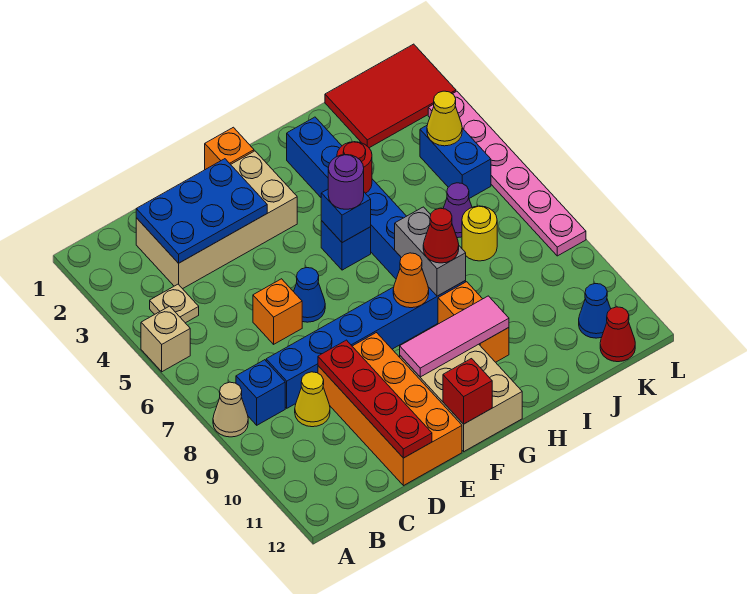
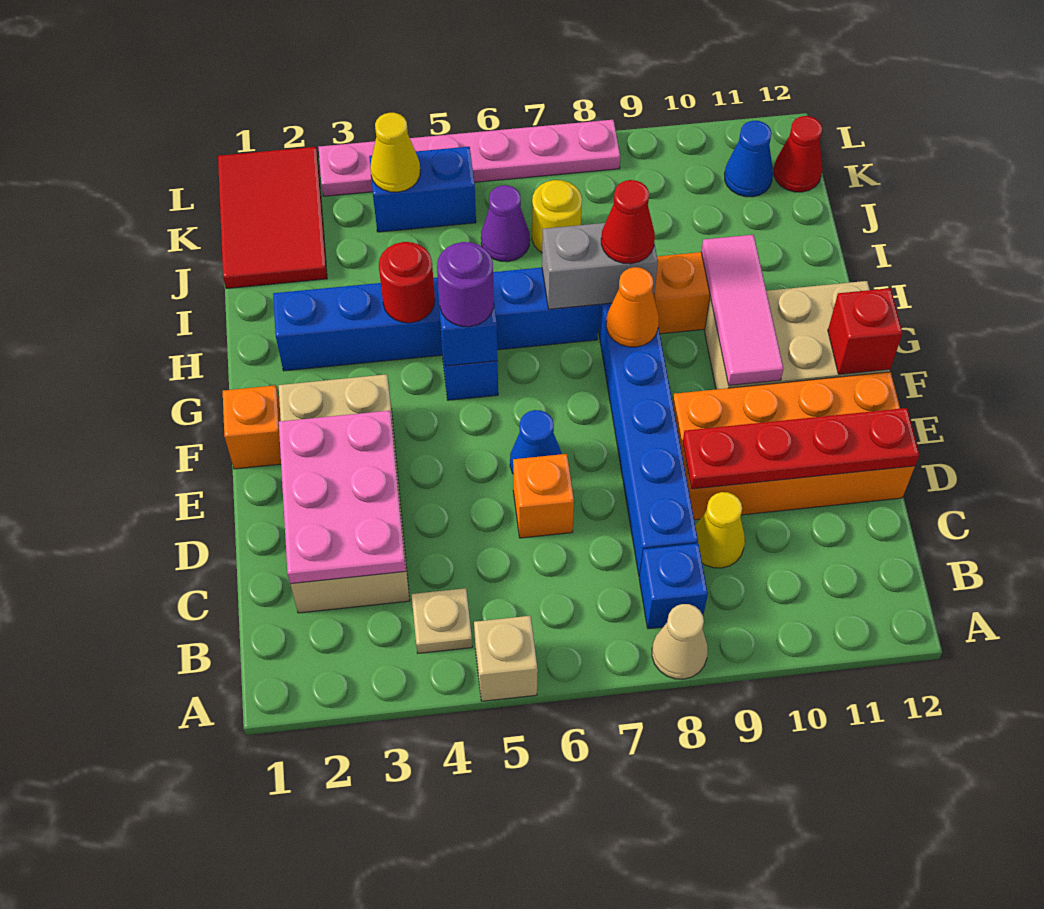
blue 2x3 plate [136,159,267,263] -> pink 2x3 plate [279,411,406,584]

